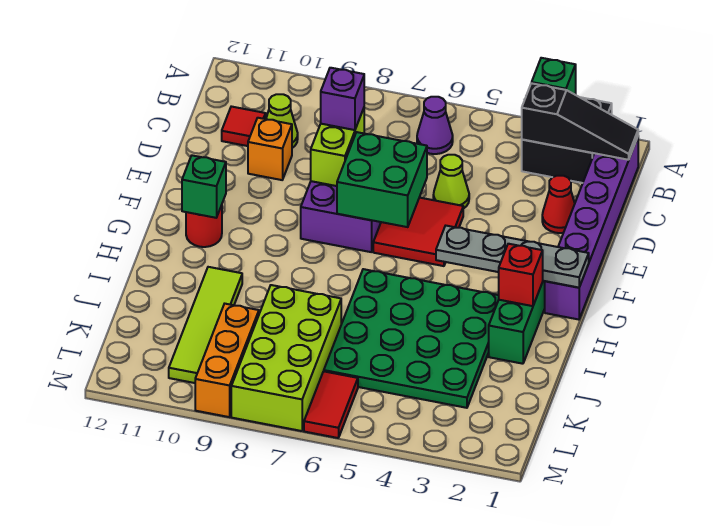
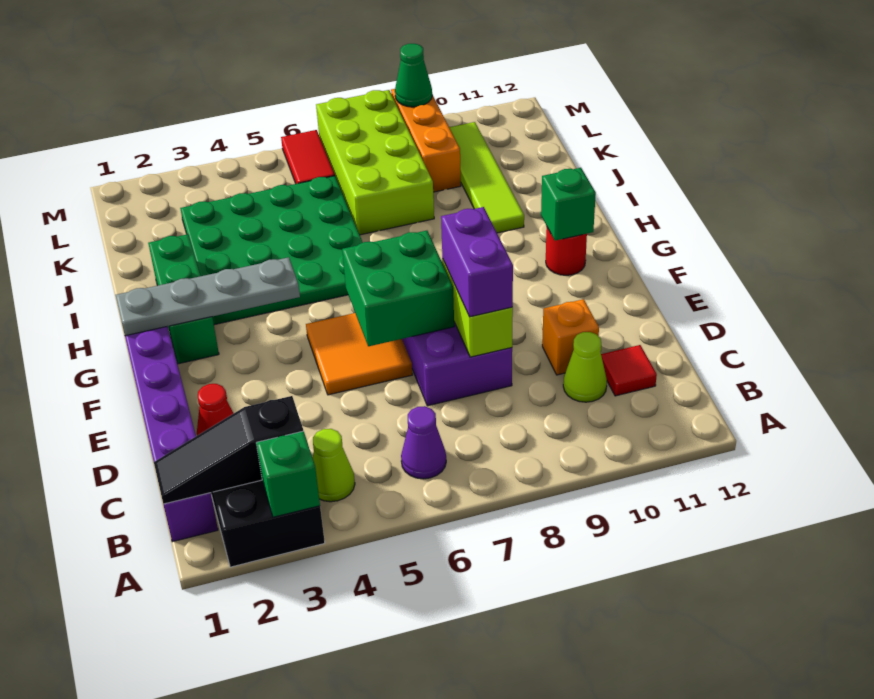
lime 1x1 cone [433,155,469,209] -> lime 1x1 cone moved to [313,429,355,502]
purple 1x1 brick [321,68,364,130] -> purple 1x2 brick [441,207,513,317]
red 2x2 tile [373,198,463,266] -> orange 2x2 tile [306,313,412,395]
red 1x1 brick [499,244,543,306] -> none
none -> green 1x1 cone [395,44,432,107]

